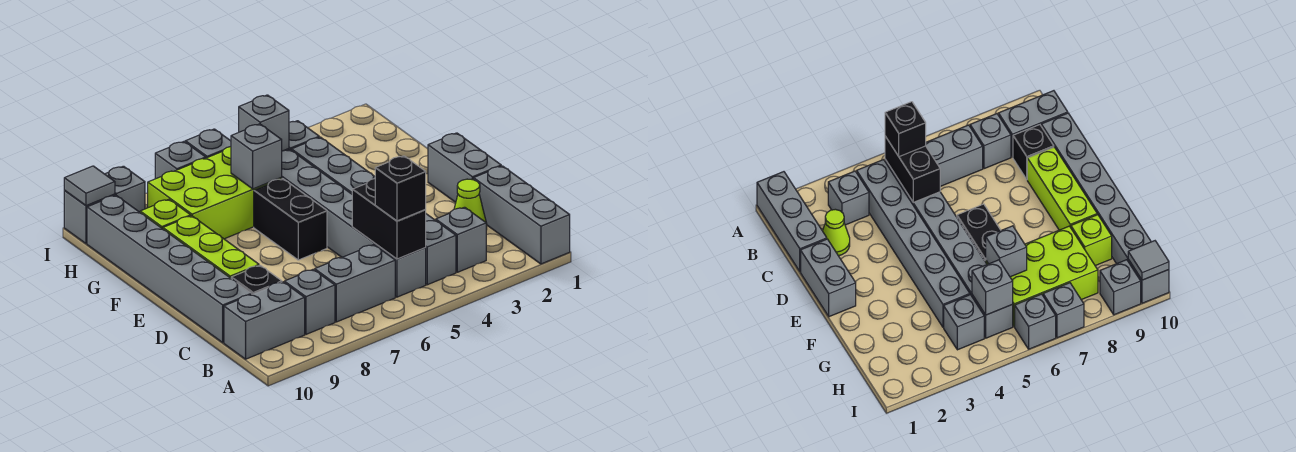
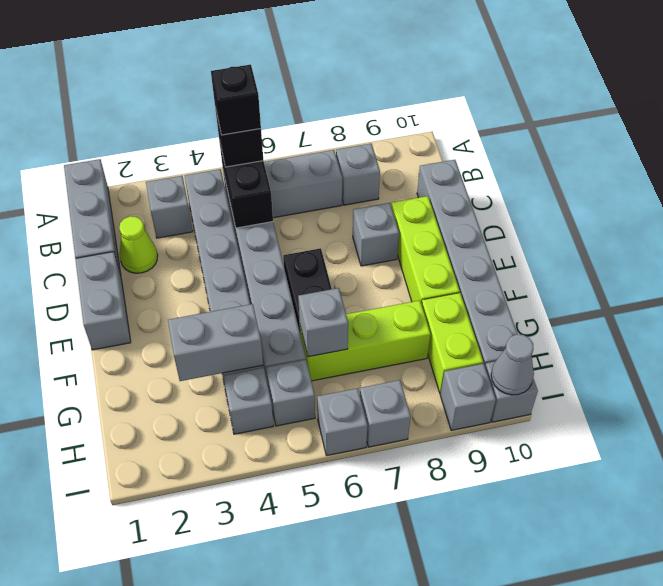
grey 1x2 brick [224,282,305,359] -> grey 1x2 brick moved to [168,304,263,381]
black 1x1 brick [231,265,282,294] -> black 1x1 brick moved to [211,64,261,135]
lime 2x3 brick [148,147,282,239] -> lime 1x3 brick [300,300,430,381]
lime 1x1 brick [140,199,191,229] -> lime 1x2 brick [422,293,483,394]
grey 1x1 brick [239,95,289,151] -> grey 1x1 brick moved to [353,203,399,266]
grey 1x1 tile [64,166,115,206] -> grey 1x1 cone [491,334,534,395]

